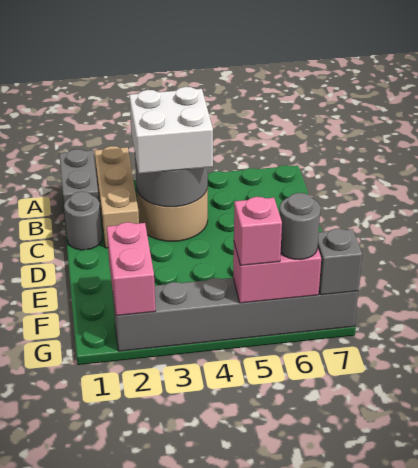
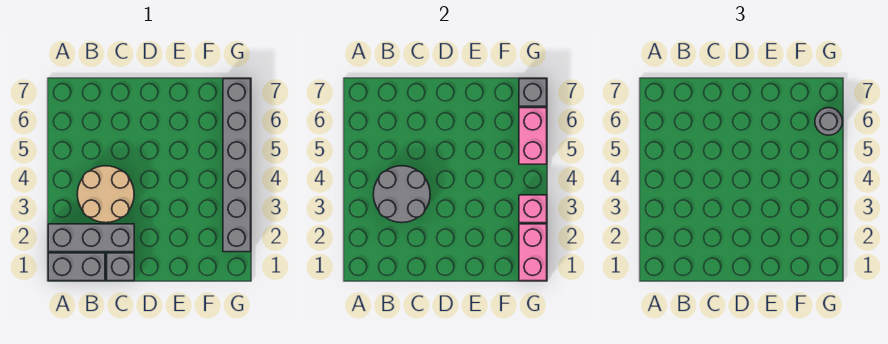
tan 1x3 brick [95,146,139,248] -> grey 1x3 brick [48,224,134,252]
white 2x2 brick [129,87,213,173] -> none
grey 1x1 round brick [64,192,102,250] -> grey 1x1 brick [107,253,134,281]
pink 1x2 brick [107,222,155,316] -> pink 1x2 brick turned to [519,224,547,281]
pink 1x1 brick [234,197,282,265] -> pink 1x1 brick moved to [519,195,547,223]

